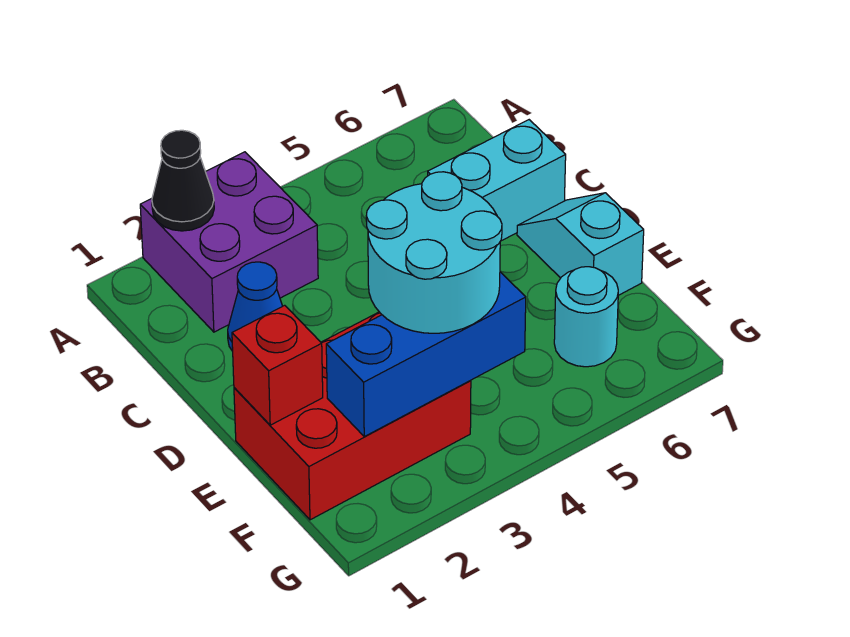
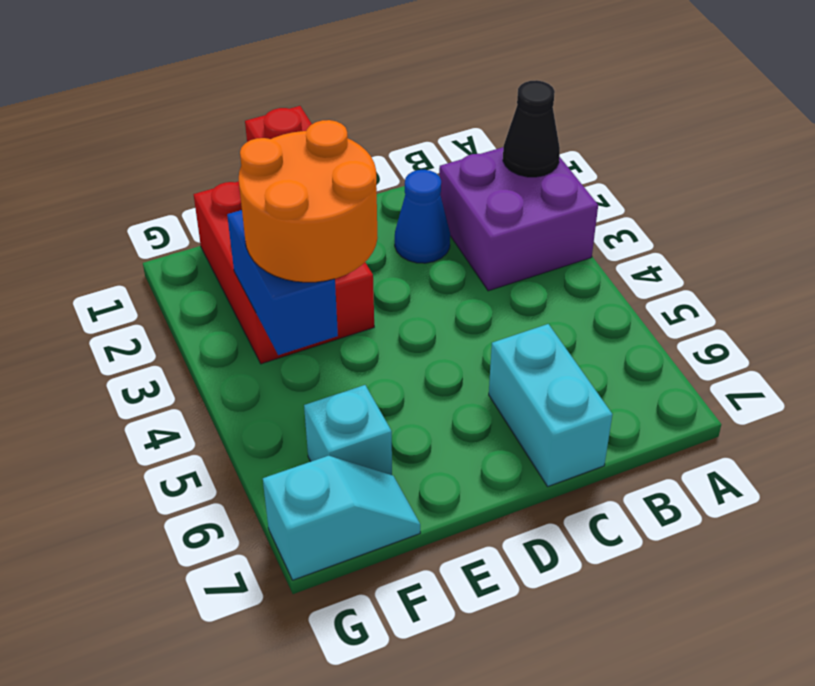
cyan 1x2 slope [517,193,644,295] -> cyan 1x2 slope moved to [263,456,420,580]
cyan 2x2 round brick [366,172,502,333] -> orange 2x2 round brick [239,120,378,282]
blue 1x3 brick [326,272,526,436] -> blue 1x2 brick [227,210,338,355]
cyan 1x1 round brick [554,267,618,367] -> cyan 1x1 brick [304,385,392,475]

